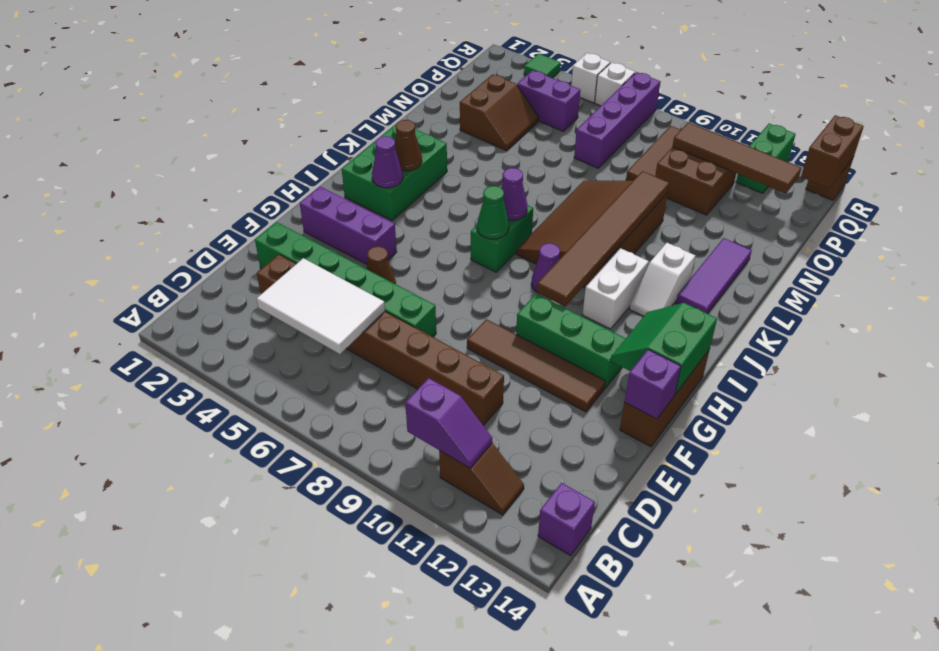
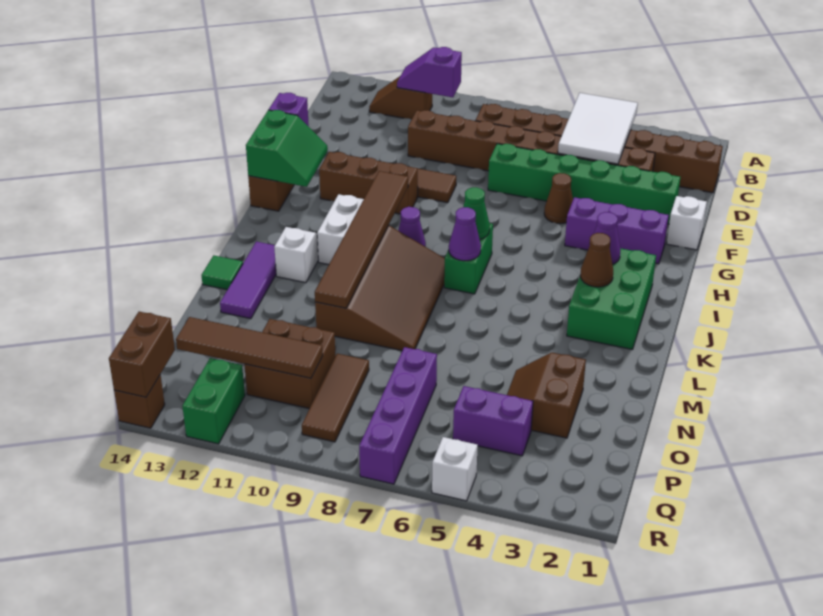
purple 1x1 brick [538,483,595,556] -> none
none -> brown 1x8 brick [475,104,723,193]
white 2x3 tile [257,258,385,354] -> white 2x3 tile turned to [558,93,638,164]
green 1x3 brick [516,294,626,388] -> brown 1x3 brick [319,152,418,214]
green 1x1 tile [524,54,561,78] -> green 1x1 tile moved to [201,255,243,290]
white 1x1 brick [595,62,635,106] -> white 1x1 brick moved to [667,196,707,250]

